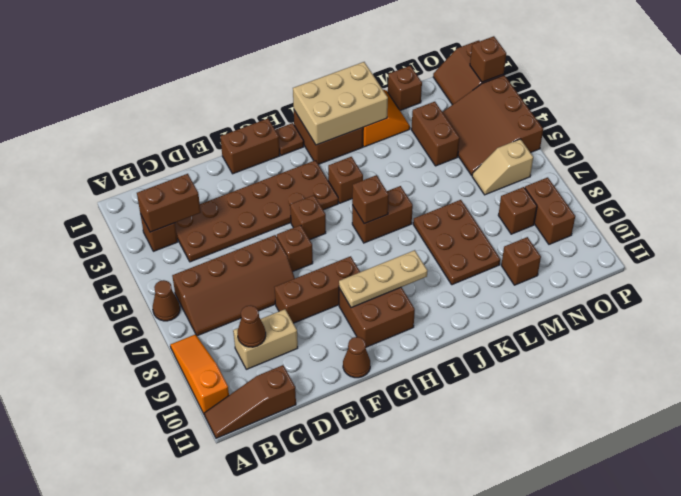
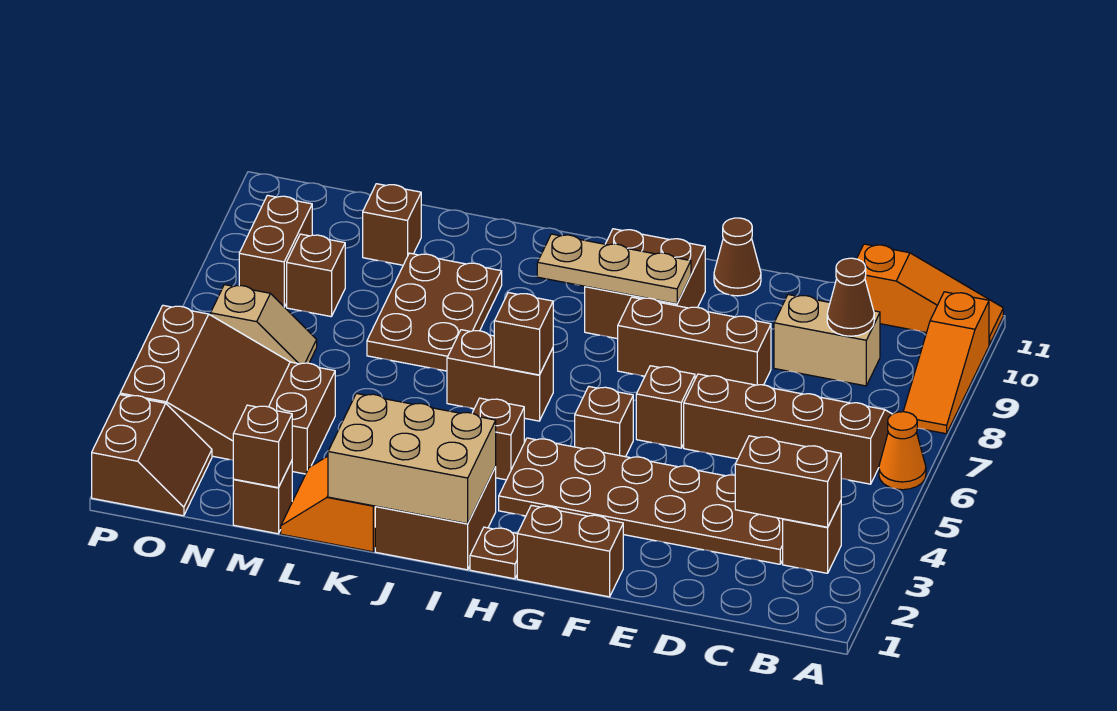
brown 1x1 cone [153,280,180,321] -> orange 1x1 cone [879,412,926,490]
brown 1x3 slope [204,365,296,438] -> orange 1x3 slope [857,244,1003,344]
brown 1x1 brick [470,36,506,82] -> brown 1x1 brick moved to [233,405,292,488]

